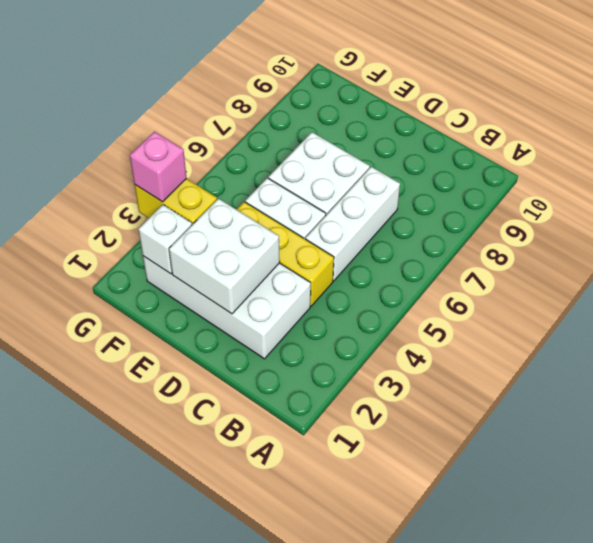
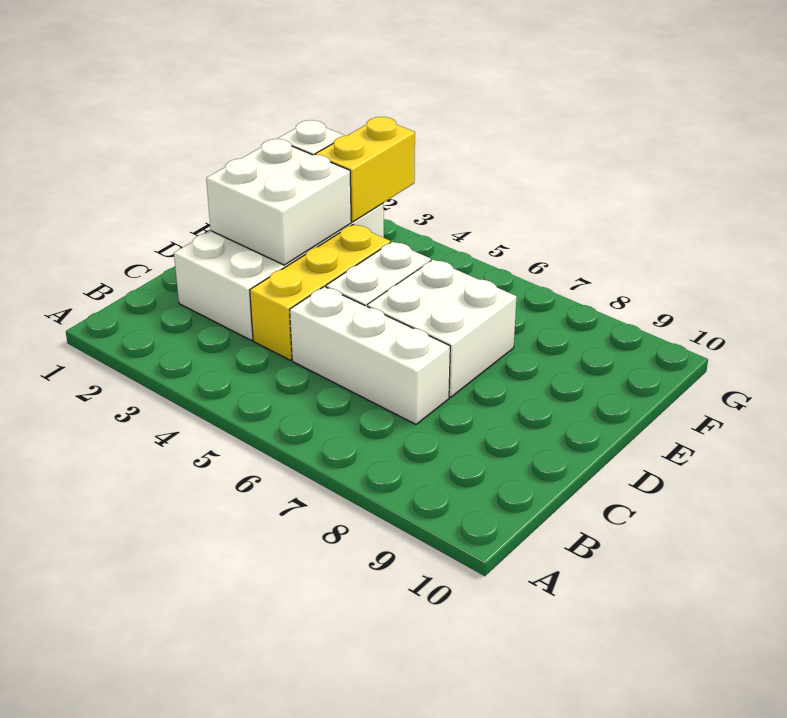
pink 1x1 brick [130,132,187,202] -> none

